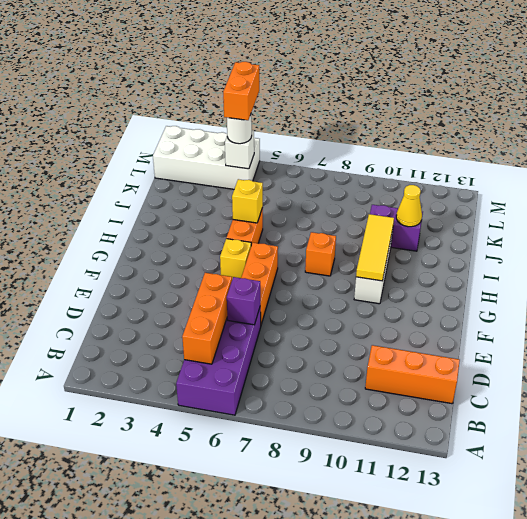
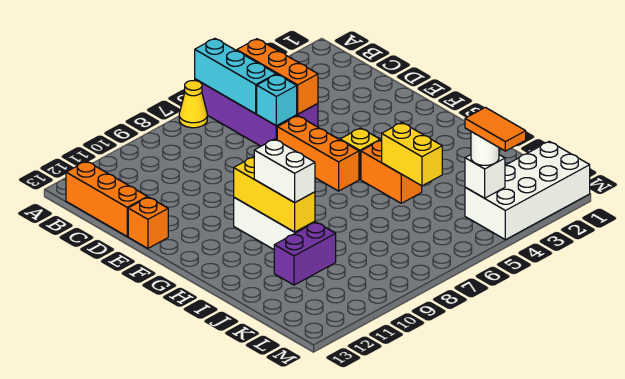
none -> cyan 1x3 brick [195,38,276,114]
orange 1x3 brick [365,345,460,404] -> orange 1x3 brick turned to [66,161,147,236]
purple 1x1 brick [227,277,260,325] -> cyan 1x1 brick [257,74,297,126]
yellow 1x3 tile [356,214,394,281] -> yellow 1x3 brick [234,157,315,232]
orange 1x1 brick [305,232,336,276] -> orange 1x1 brick moved to [128,197,168,248]
none -> white 1x2 brick [254,139,315,203]
yellow 1x1 brick [232,179,263,223] -> yellow 1x2 brick [382,123,442,186]
yellow 1x1 cone [396,185,422,227] -> yellow 1x1 cone moved to [179,81,207,128]
orange 1x2 brick [223,62,259,120] -> orange 1x2 tile [465,107,526,151]

